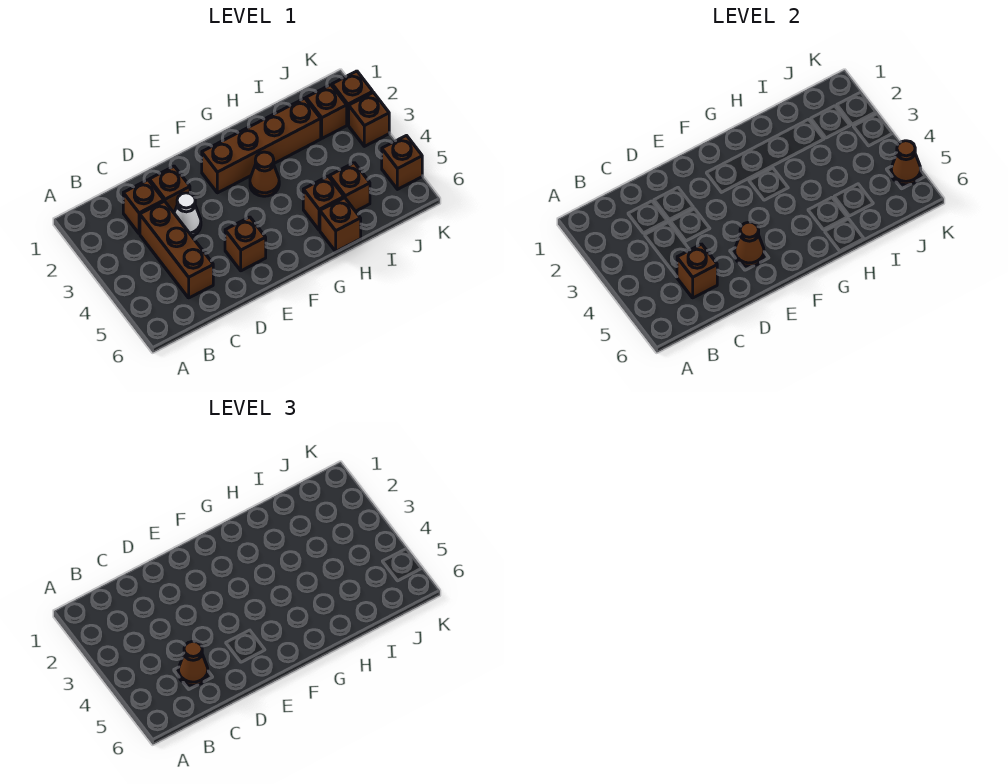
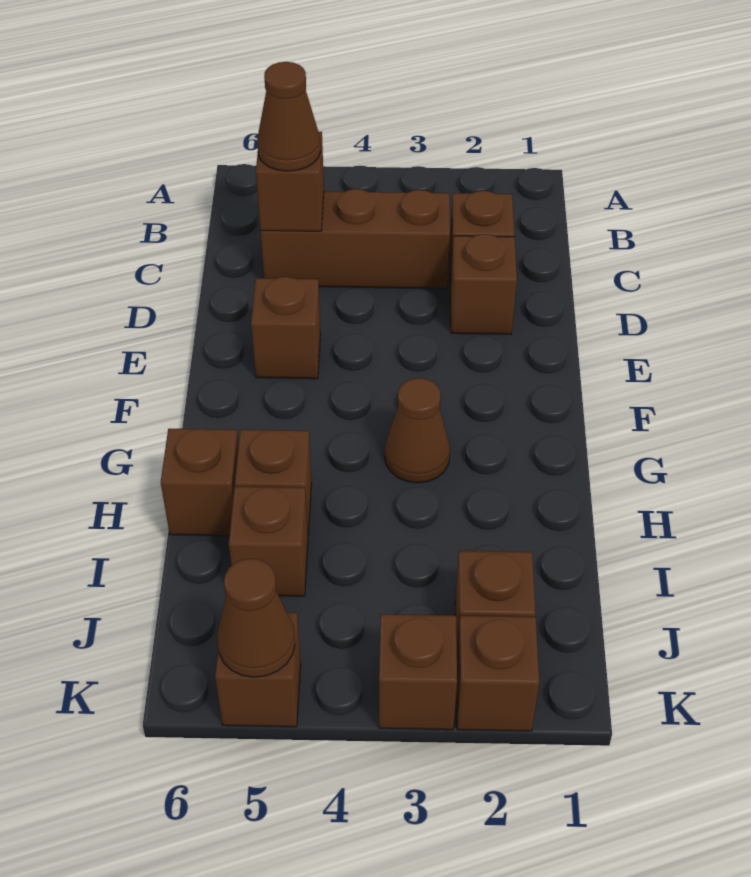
white 1x1 cone [174,193,201,236] -> none
brown 1x1 cone [735,222,764,266] -> none
brown 1x4 brick [202,98,321,193] -> none

